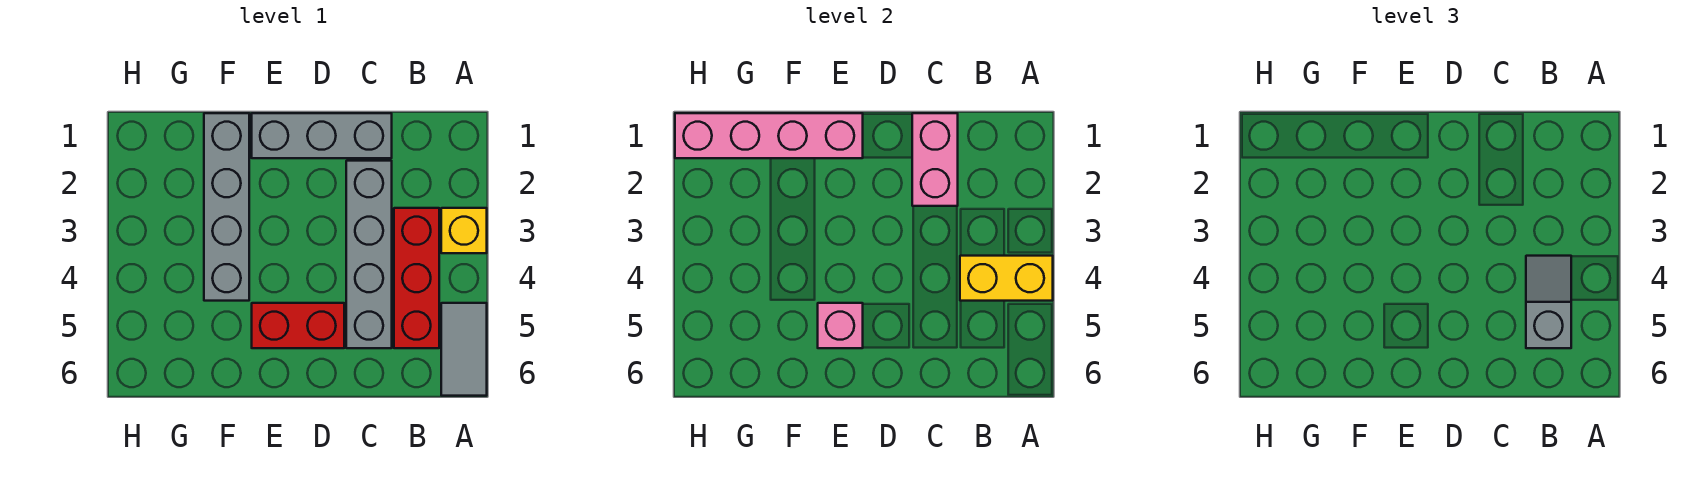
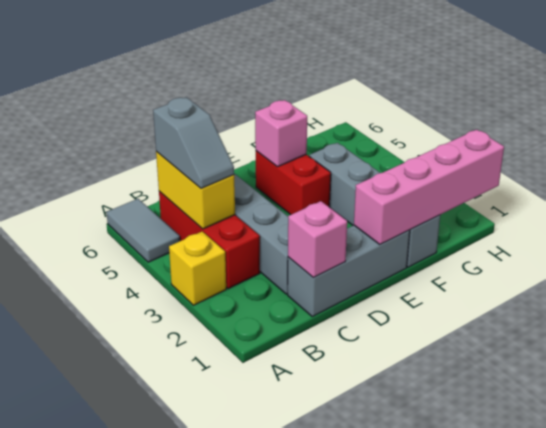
yellow 1x2 brick [960,256,1053,301] -> yellow 1x2 brick turned to [156,151,235,229]
pink 1x2 brick [912,113,958,206] -> pink 1x1 brick [288,201,347,278]
red 1x2 brick [252,303,344,348] -> red 1x2 brick turned to [256,151,331,215]

